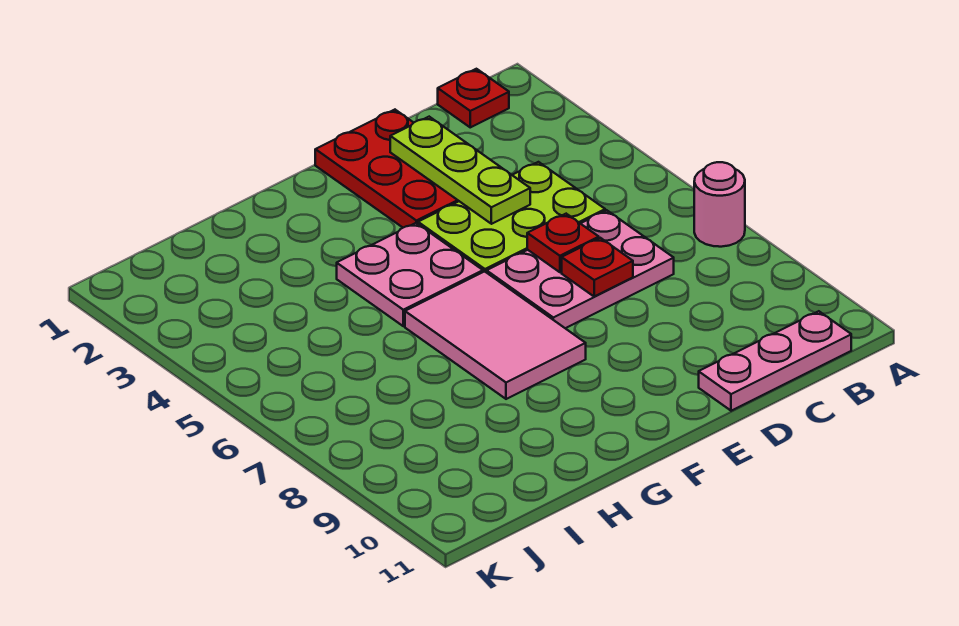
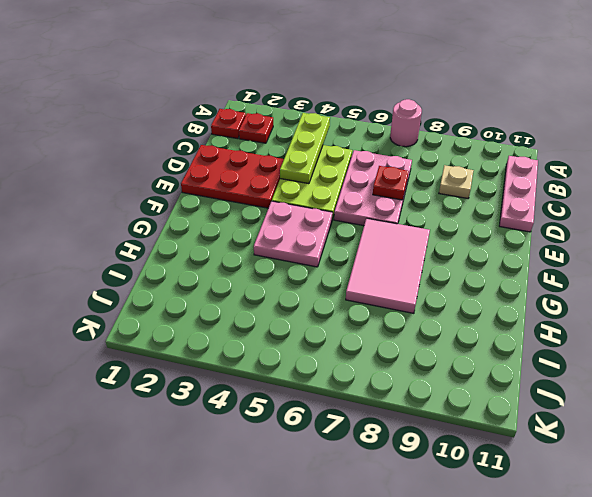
none -> tan 1x1 plate [439,165,474,198]
lime 1x3 plate [390,117,530,224] -> lime 1x3 plate turned to [280,113,330,184]
red 1x1 plate [527,214,599,272] -> red 1x1 plate moved to [239,113,273,143]
pink 2x3 tile [405,271,586,399] -> pink 2x3 tile turned to [346,218,430,313]

